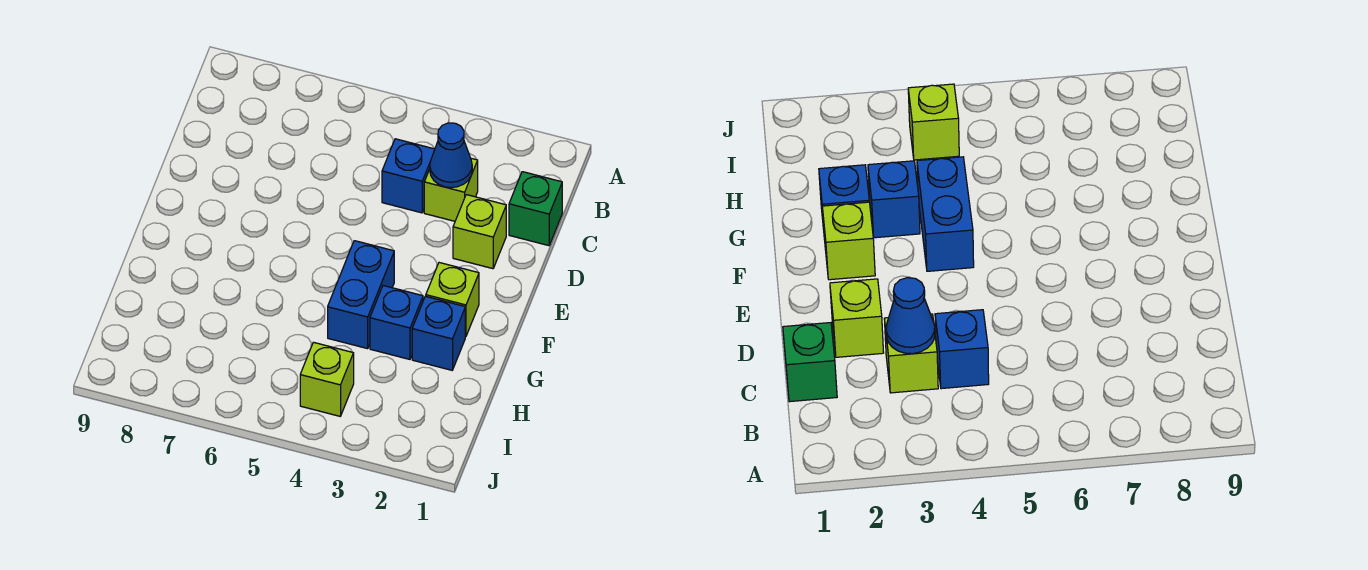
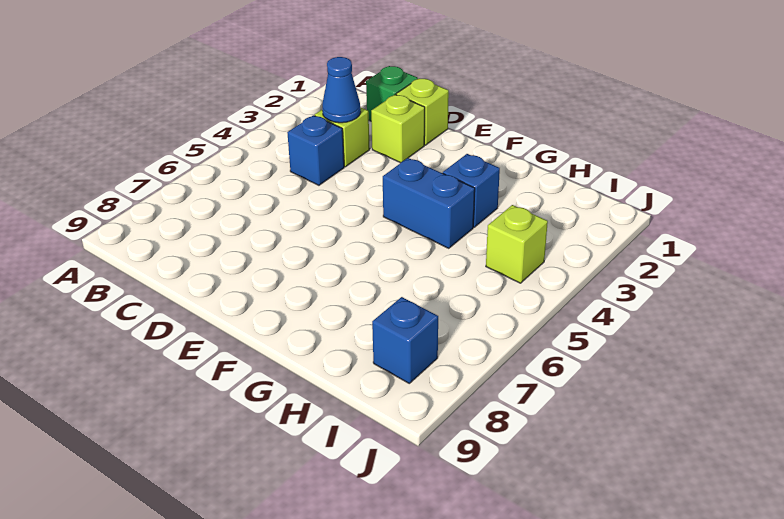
lime 1x1 brick [426,263,479,337] -> lime 1x1 brick moved to [396,78,449,145]
blue 1x1 brick [412,296,465,370] -> blue 1x1 brick moved to [372,297,438,383]

